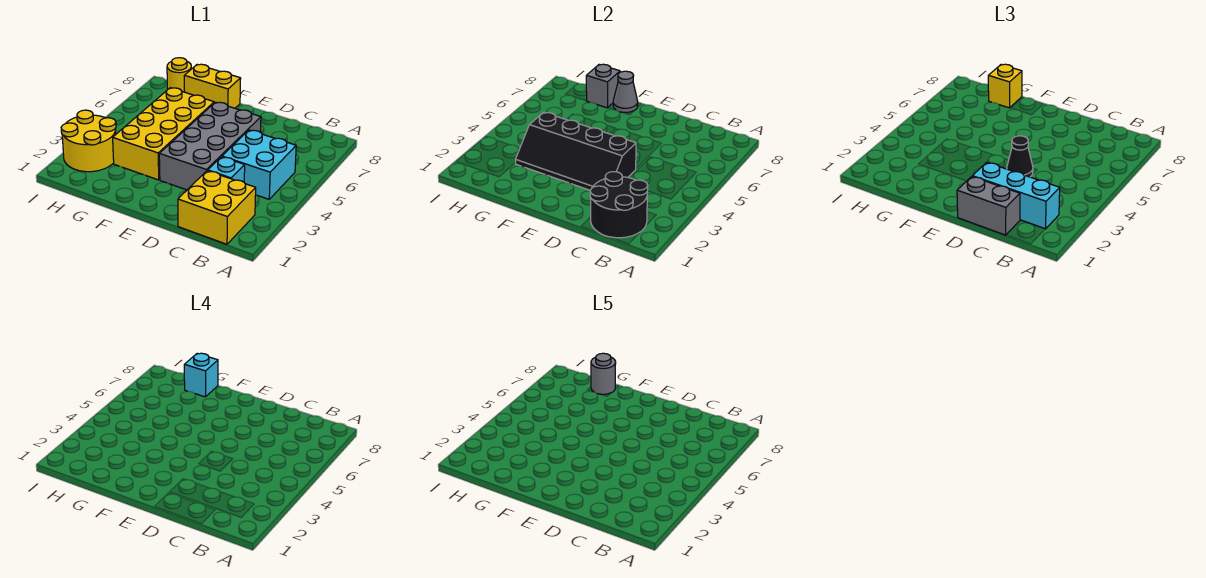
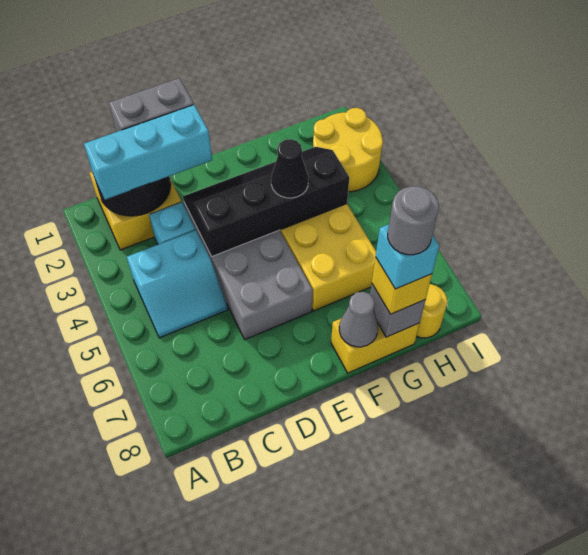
cyan 2x2 brick [222,130,296,199] -> cyan 2x2 slope [127,230,228,338]
black 1x1 cone [1007,136,1033,177] -> black 1x1 cone moved to [271,139,308,198]

